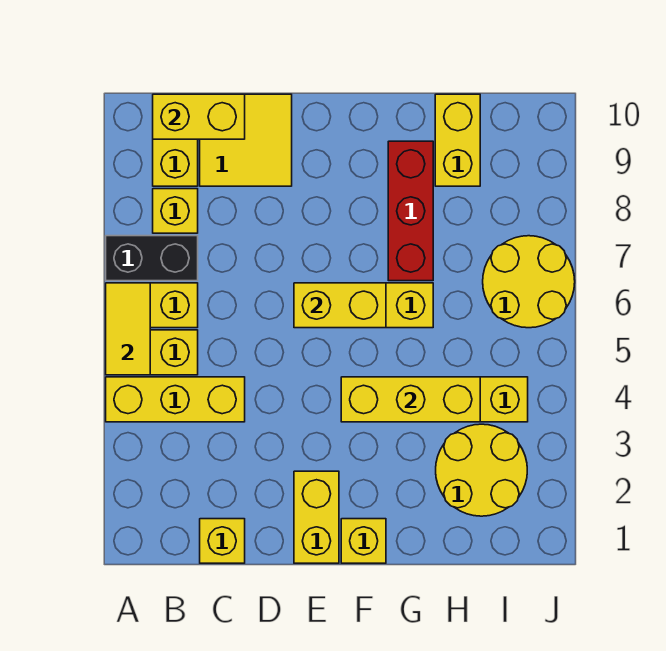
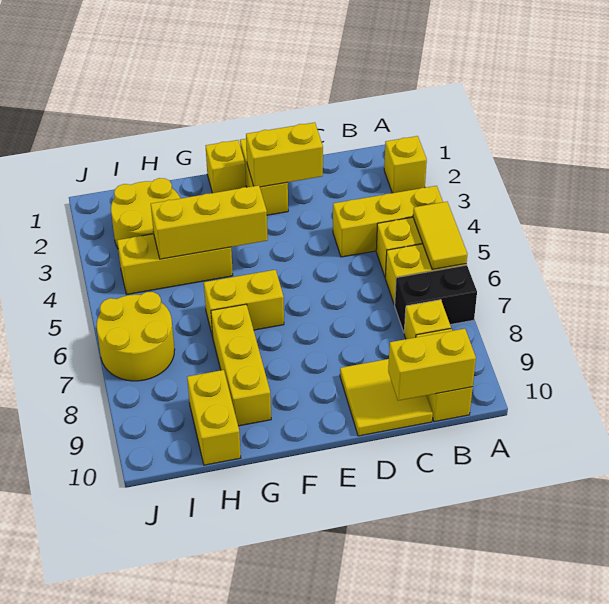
yellow 1x1 brick [200,519,245,563] -> yellow 1x1 brick moved to [384,136,427,193]
yellow 1x2 brick [294,283,386,328] -> yellow 1x2 brick moved to [246,122,323,187]
red 1x3 brick [388,141,433,281] -> yellow 1x3 brick [211,304,271,426]

